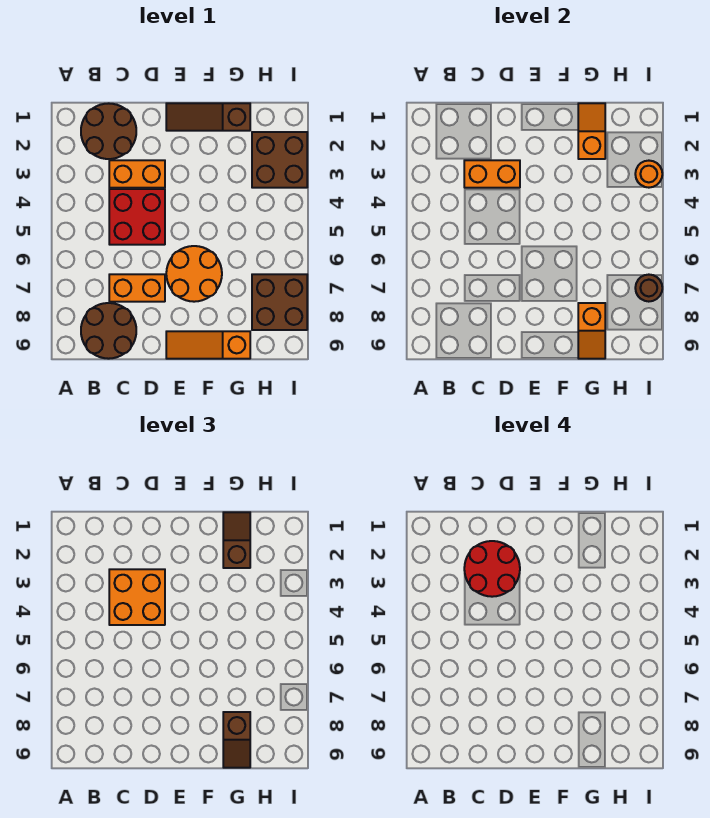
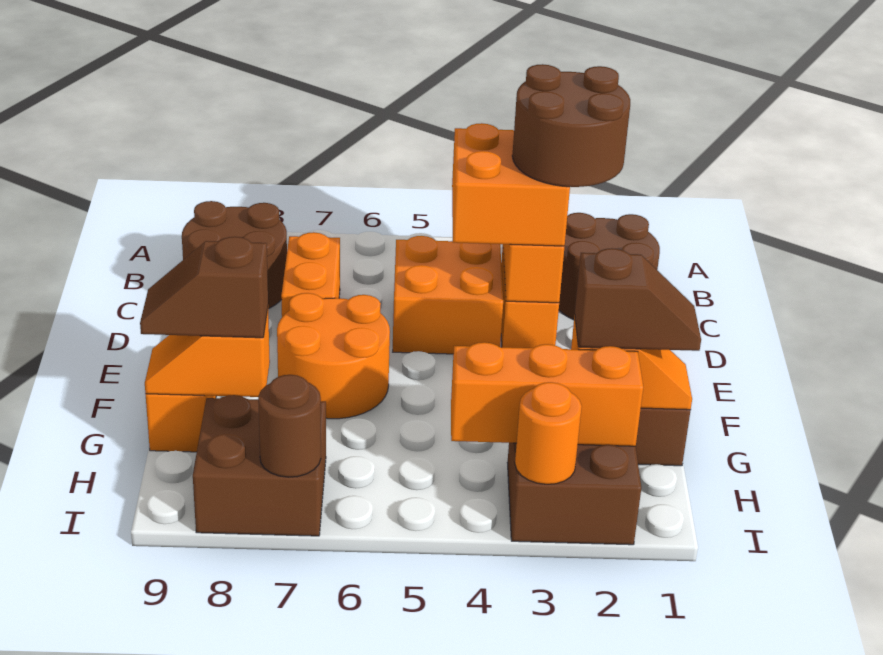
red 2x2 round brick [464,541,520,597] -> brown 2x2 round brick [512,64,630,187]
red 2x2 brick [109,189,165,245] -> orange 2x2 brick [393,236,503,354]
none -> orange 1x3 brick [451,342,643,446]

